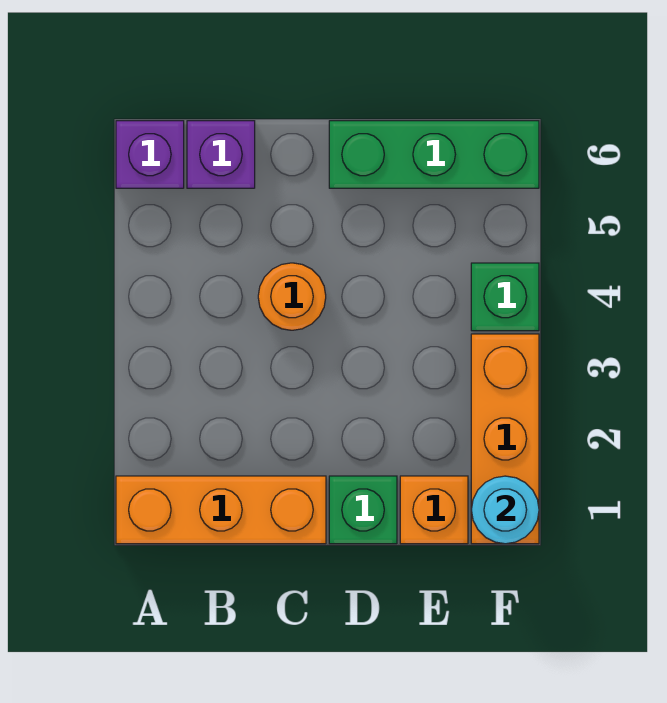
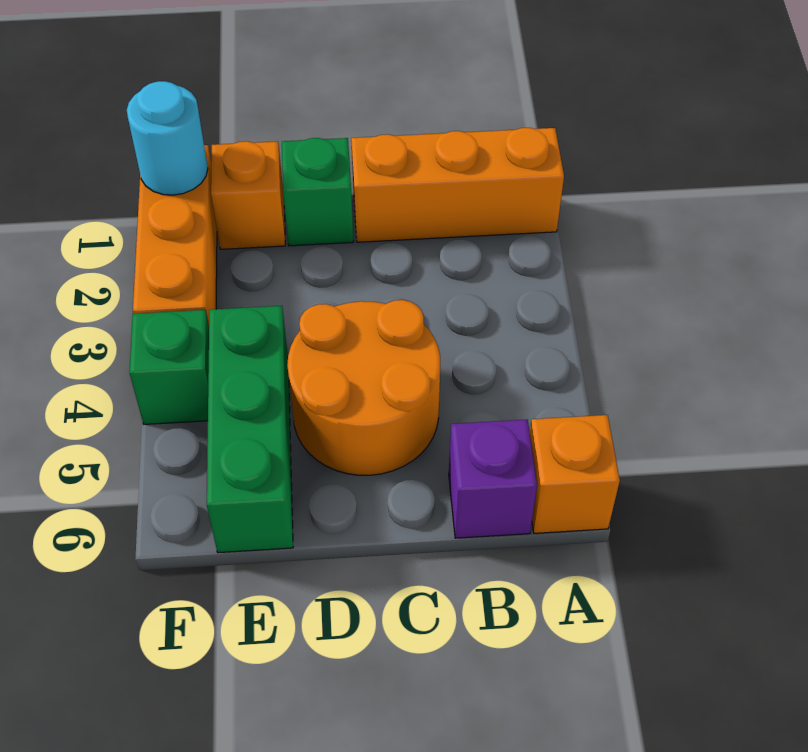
purple 1x1 brick [116,121,184,188] -> orange 1x1 brick [530,415,620,533]
orange 1x1 round brick [258,263,326,330] -> orange 2x2 round brick [287,300,440,475]
green 1x3 brick [329,121,539,188] -> green 1x3 brick turned to [207,306,293,553]

